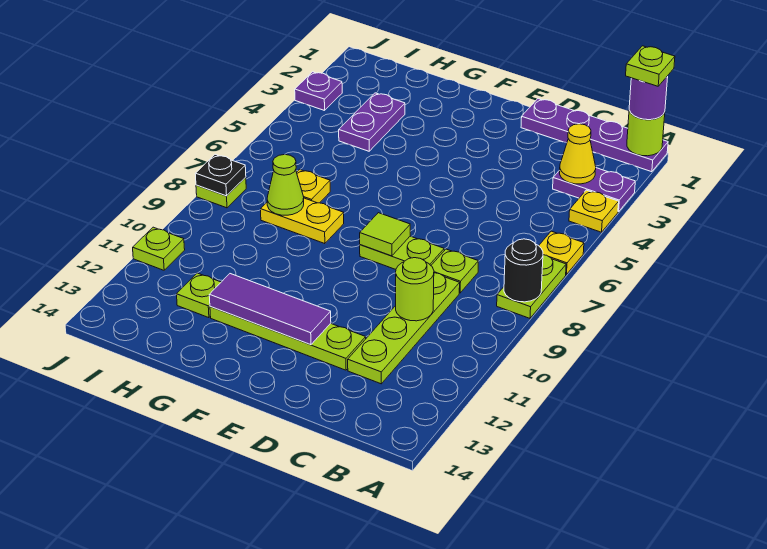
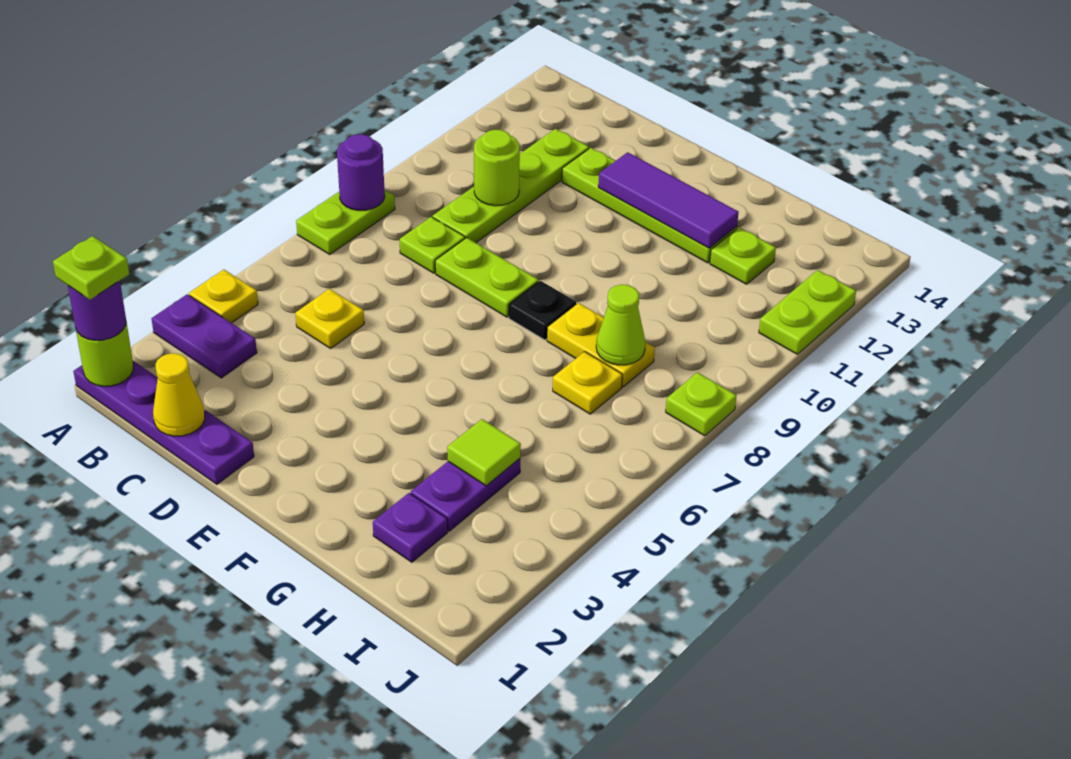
yellow 1x1 plate [539,231,584,275] -> yellow 1x1 plate moved to [295,289,364,348]
black 1x1 round brick [504,239,543,302] -> purple 1x1 round brick [337,134,385,210]
yellow 1x1 cone [560,124,596,184] -> yellow 1x1 cone moved to [153,353,205,436]
lime 1x1 tile [360,213,410,256] -> lime 1x1 tile moved to [447,419,521,486]
purple 1x1 plate [295,72,342,111] -> purple 1x1 plate moved to [373,493,448,562]
black 1x1 plate [195,154,246,196] -> black 1x1 plate moved to [509,281,576,340]
lime 1x1 plate [133,227,185,270] -> lime 1x2 plate [759,270,856,354]

